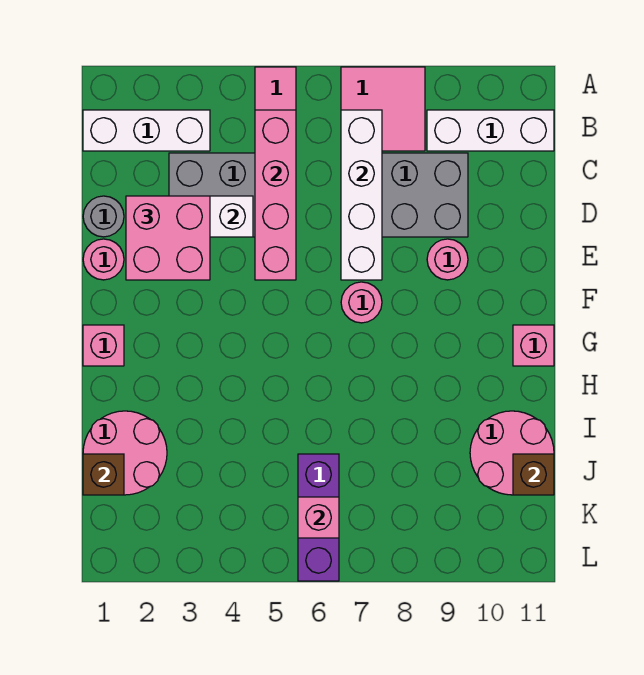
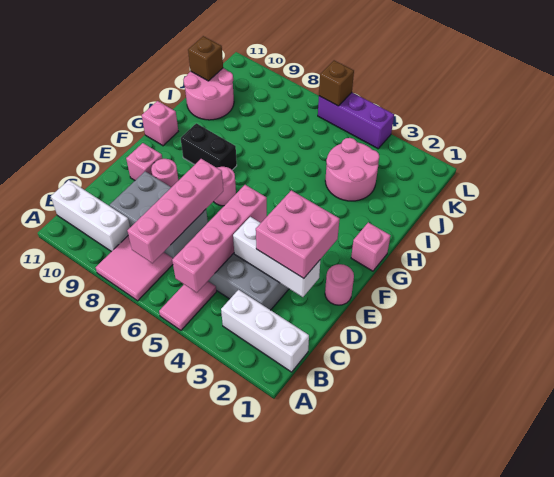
white 1x4 brick [341,110,382,280] -> pink 1x4 brick [127,159,223,263]
grey 1x1 round brick [83,196,124,237] -> none
none -> black 1x2 brick [181,123,237,170]
pink 2x2 round brick [83,411,167,495] -> pink 2x2 round brick moved to [325,138,379,201]
brown 1x1 brick [83,454,124,495] -> brown 1x1 brick moved to [319,60,354,106]
purple 1x3 brick [298,454,339,581] -> purple 1x3 brick turned to [318,93,394,149]
pink 1x1 brick [298,497,339,538] -> pink 1x1 brick moved to [126,143,162,180]

